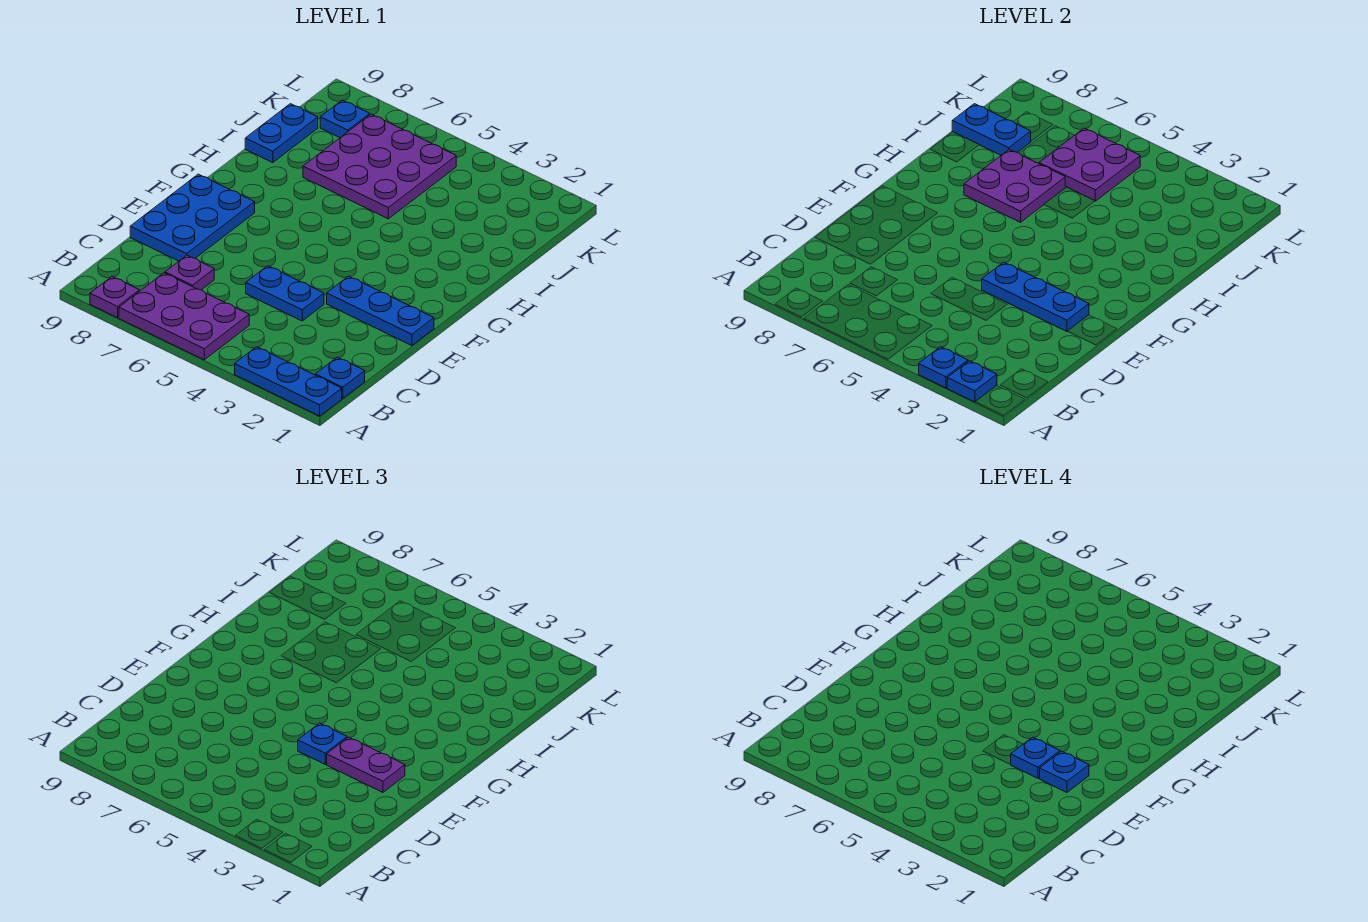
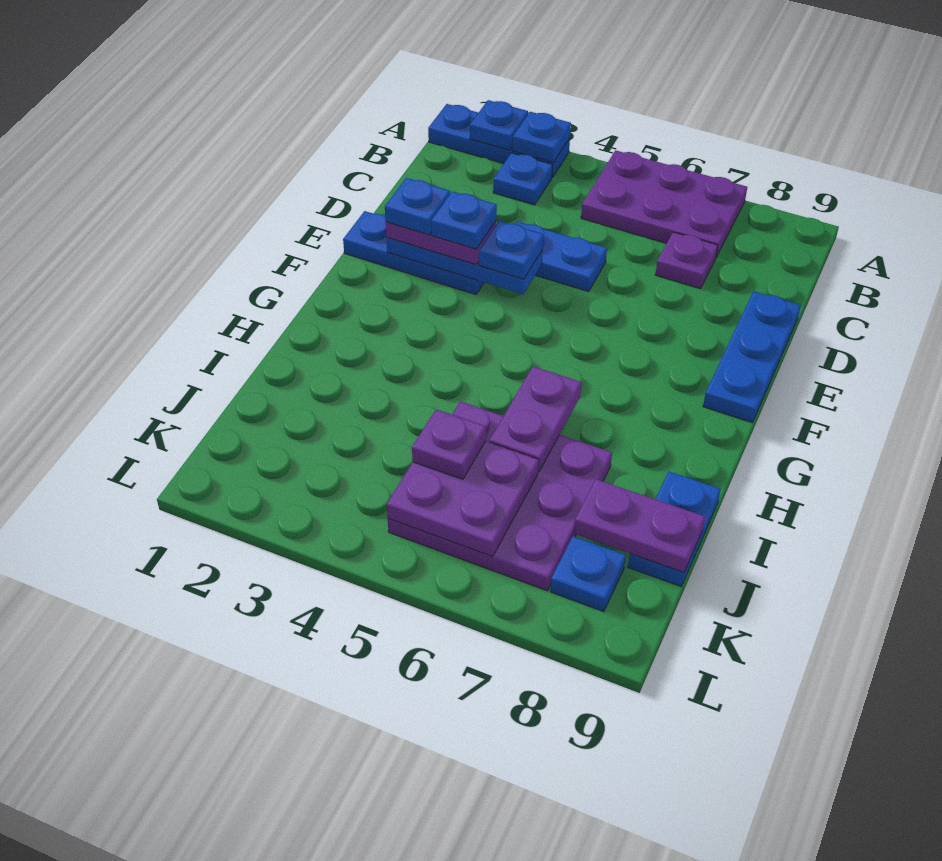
purple 1x1 plate [90,277,139,318] -> purple 1x1 plate moved to [412,409,486,479]
blue 1x1 plate [315,357,365,398] -> blue 1x1 plate moved to [493,153,553,205]
blue 2x3 plate [130,174,255,261] -> blue 1x3 plate [703,291,801,423]
purple 2x2 plate [964,150,1065,222] -> purple 1x2 plate [489,367,581,472]
blue 1x2 plate [952,104,1031,155] -> purple 1x2 plate [574,479,705,572]

